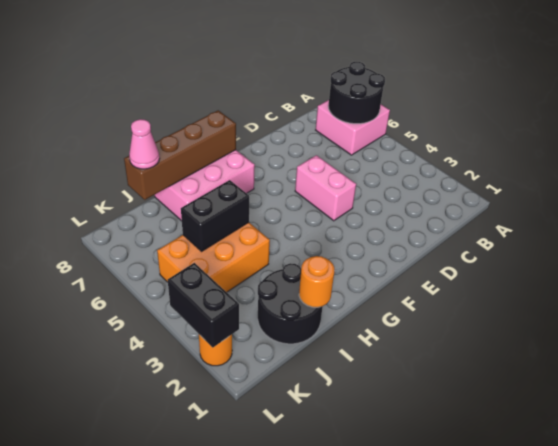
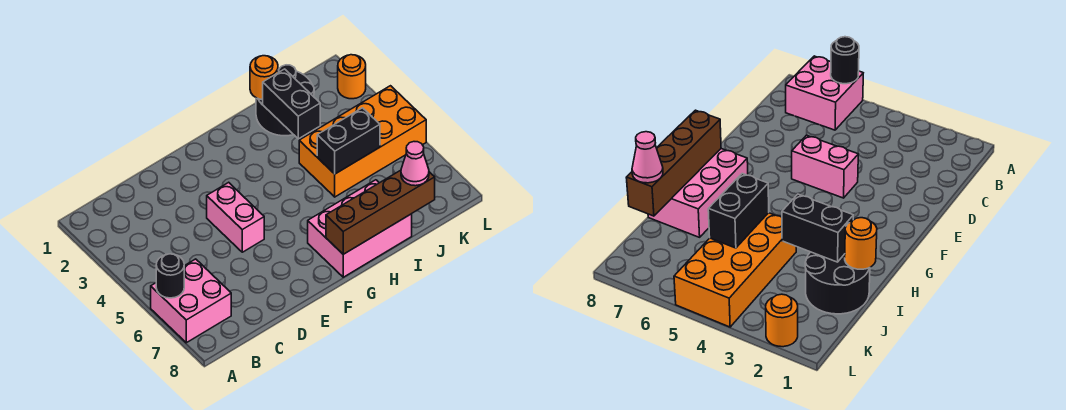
black 2x2 round brick [328,62,385,124] -> black 1x1 round brick [156,254,184,298]
orange 2x3 brick [157,223,270,292] -> orange 2x4 brick [299,86,426,197]
black 1x2 brick [168,263,239,347] -> black 1x2 brick moved to [263,69,320,139]

